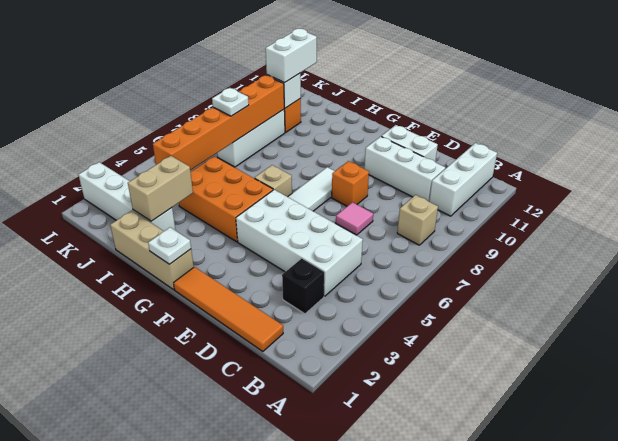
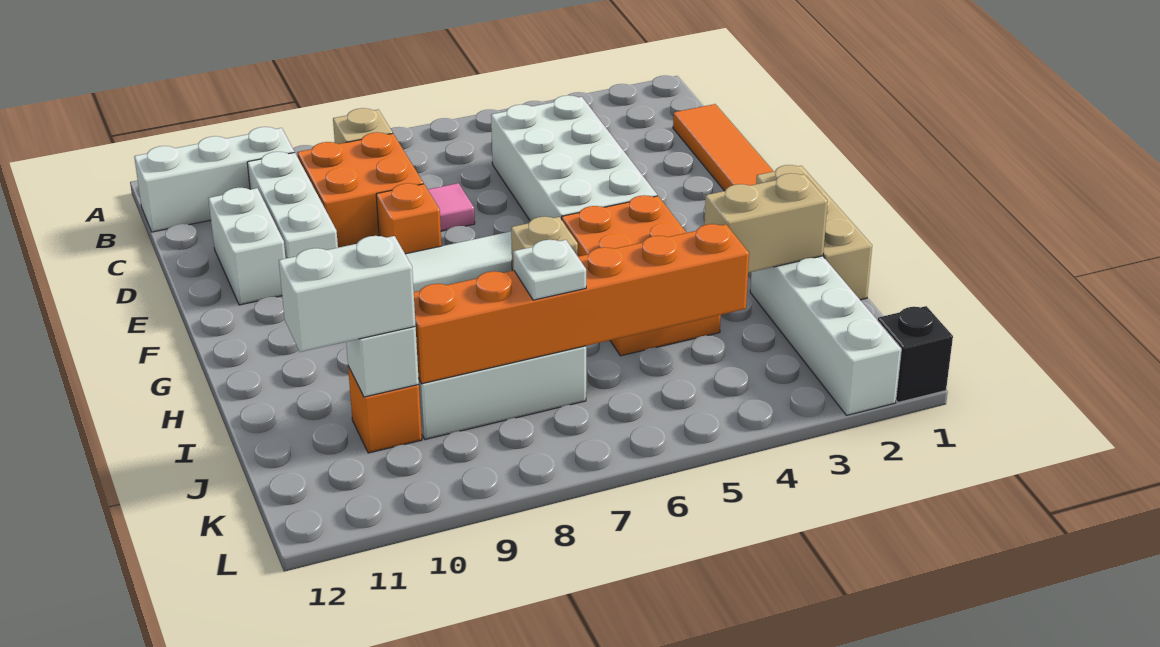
black 1x1 brick [282,258,324,314] -> black 1x1 brick moved to [878,306,953,402]
none -> orange 2x2 brick [297,132,423,248]
white 1x1 plate [148,228,191,264] -> none

